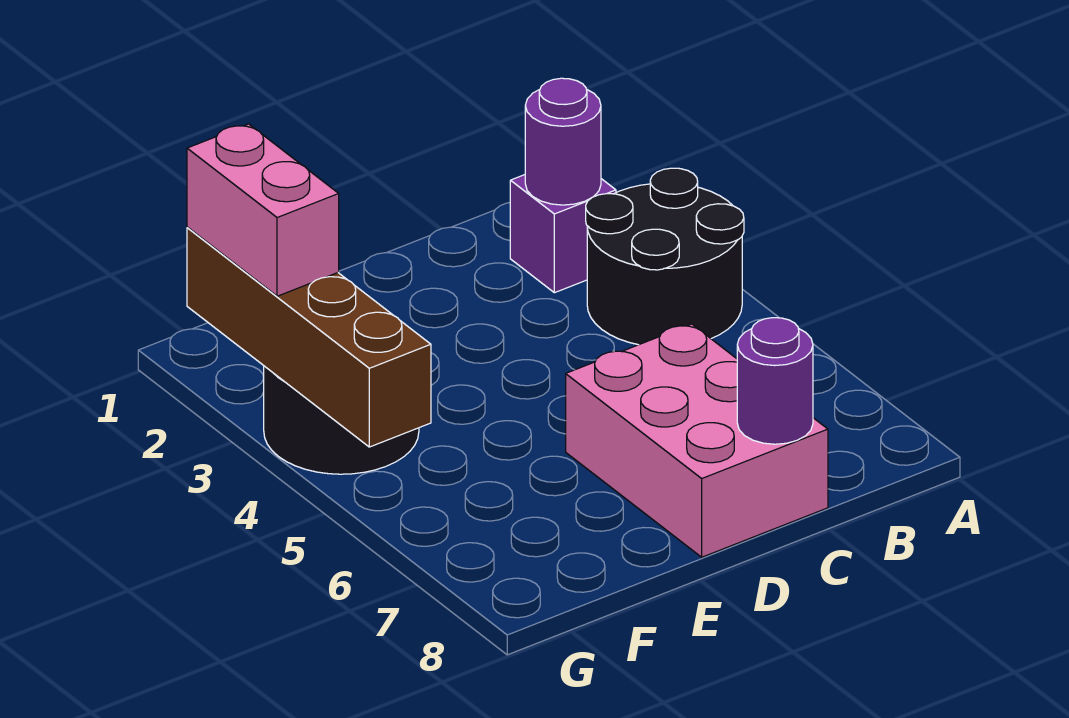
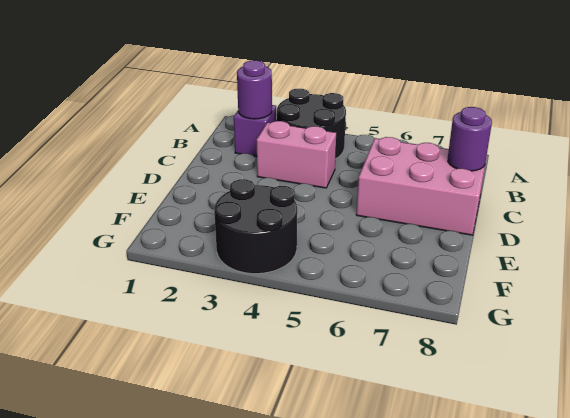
brown 1x4 brick [187,228,431,447] -> none
pink 1x2 brick [187,124,339,296] -> pink 1x2 brick moved to [257,121,336,188]

